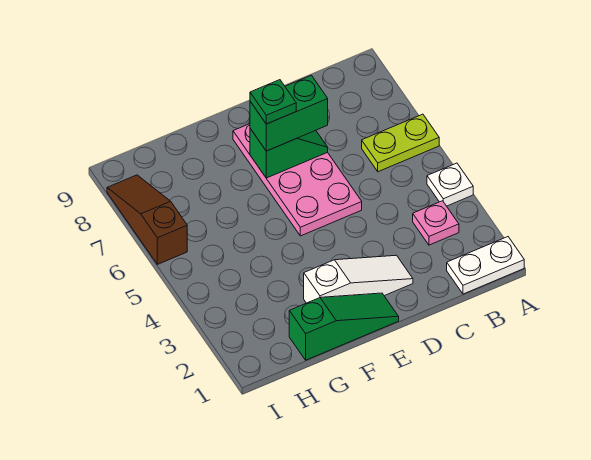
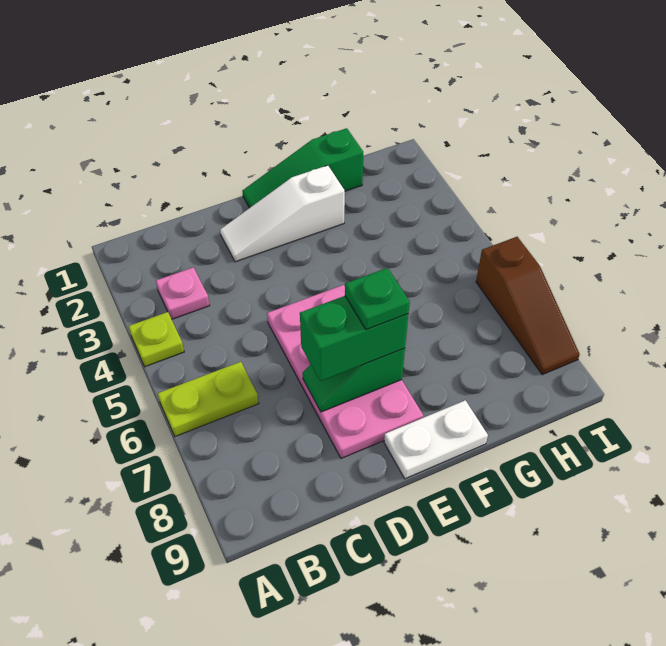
white 1x2 plate [447,237,524,294] -> white 1x2 plate moved to [384,400,488,479]
white 1x1 plate [427,163,473,206] -> lime 1x1 plate [129,312,184,367]

